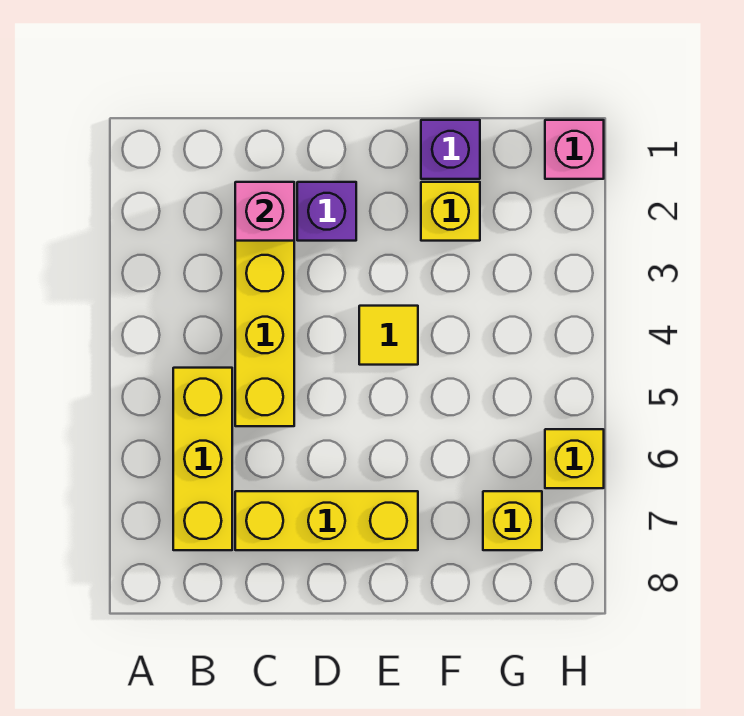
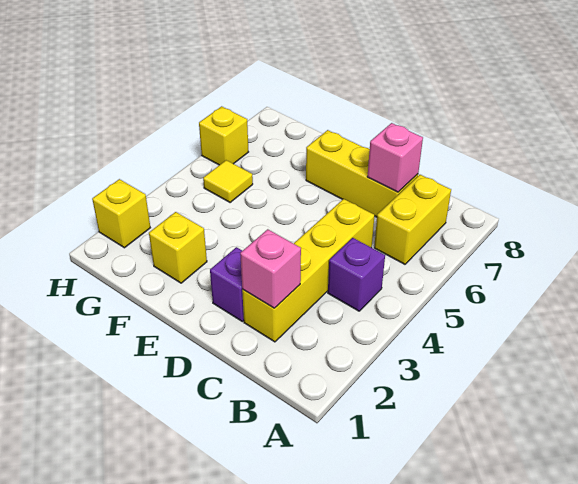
yellow 1x3 brick [173,368,232,550] -> yellow 1x2 brick [374,175,451,264]
yellow 1x1 tile [359,306,418,365] -> yellow 1x1 tile moved to [203,160,253,203]
purple 1x1 brick [421,120,480,179] -> purple 1x1 brick moved to [328,238,385,311]
yellow 1x1 brick [483,491,542,550] -> yellow 1x1 brick moved to [92,179,150,248]
pink 1x1 brick [545,120,604,179] -> pink 1x1 brick moved to [367,123,423,192]

